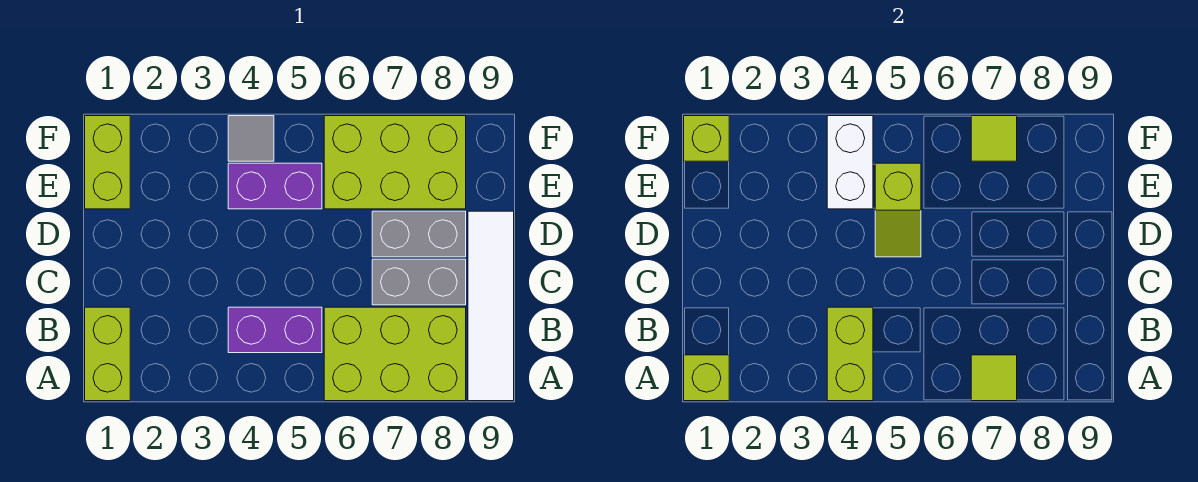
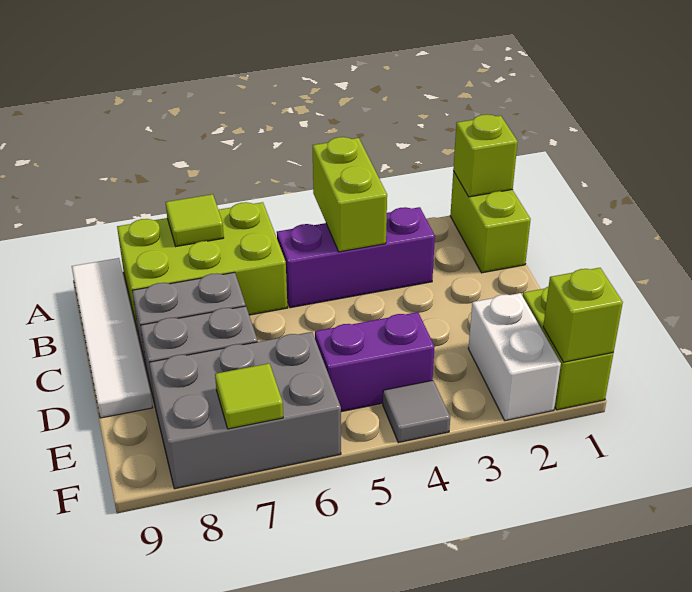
purple 1x2 brick [228,307,322,353] -> purple 1x3 brick [277,207,435,308]
lime 1x2 slope [875,163,921,257] -> none
white 1x2 brick [827,116,873,209] -> white 1x2 brick moved to [468,293,561,421]
lime 2x3 brick [324,116,466,209] -> grey 2x3 brick [149,332,341,489]

